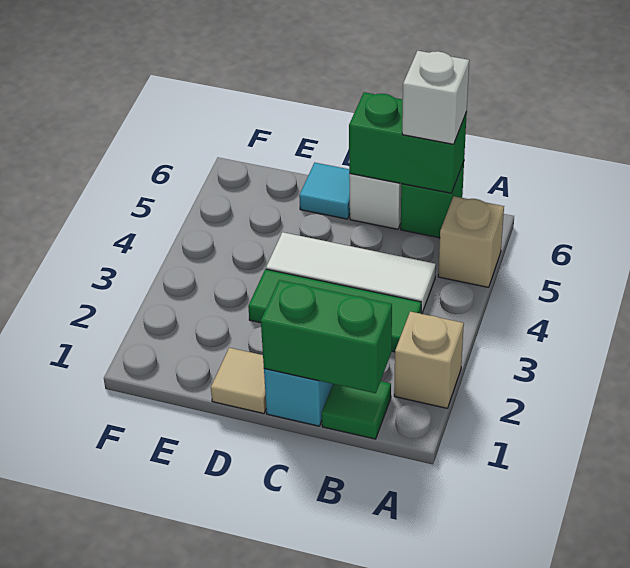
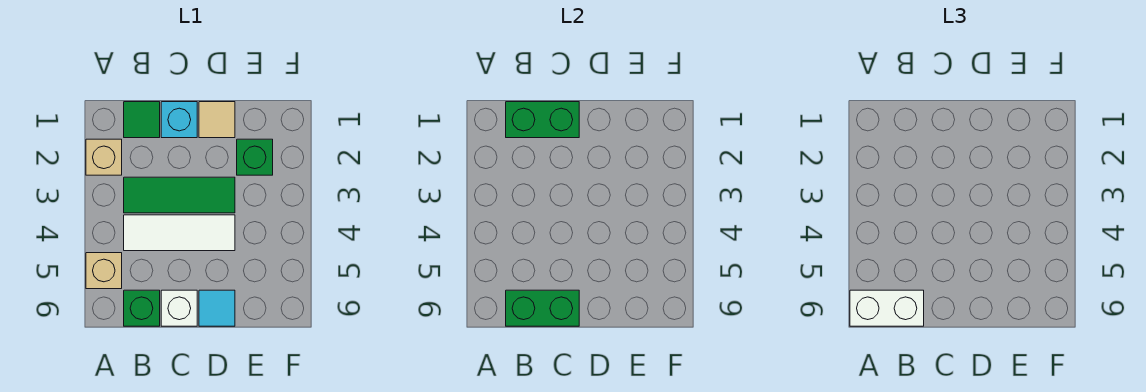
white 1x1 brick [402,51,469,144] -> white 1x2 brick [850,290,924,326]
none -> green 1x1 brick [237,139,273,175]

